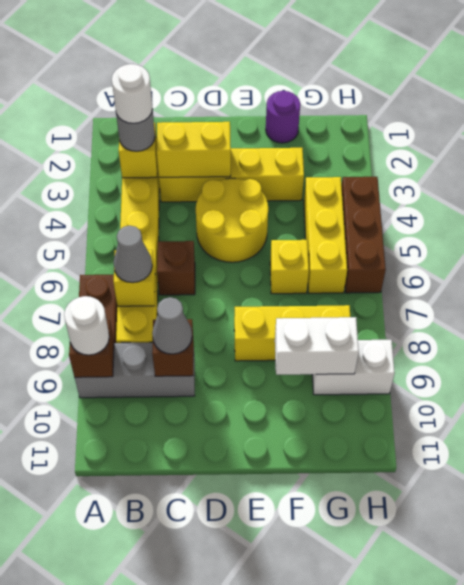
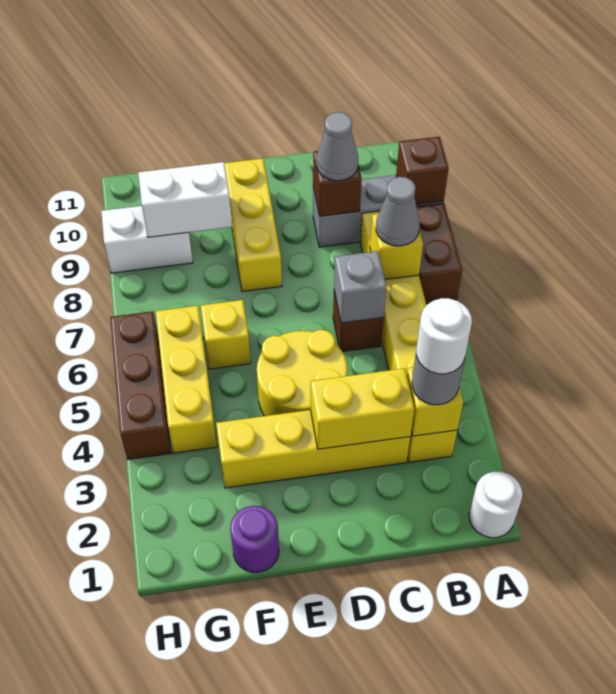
white 1x1 round brick [64,296,109,355] -> white 1x1 round brick moved to [469,472,522,538]
none -> grey 1x1 brick [334,251,386,323]
yellow 1x3 brick [234,305,350,361] -> yellow 1x3 brick turned to [224,158,282,292]

